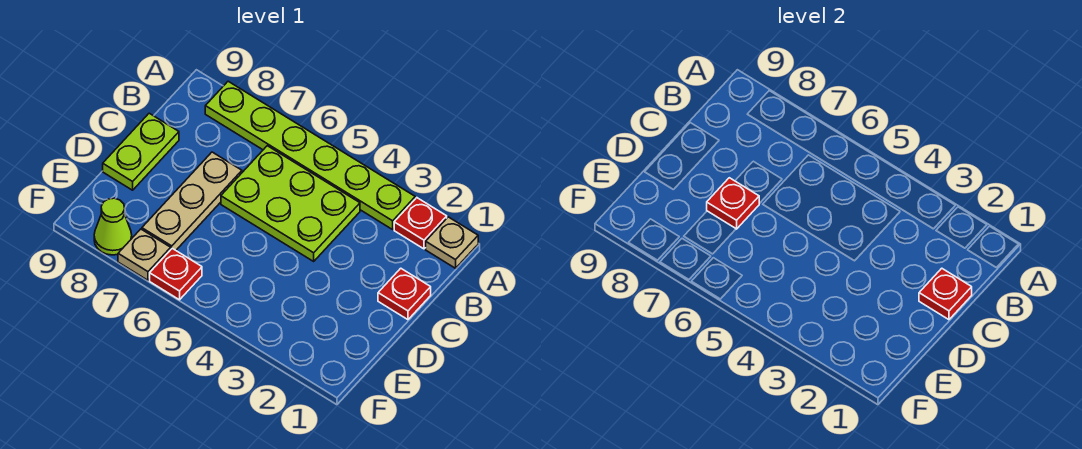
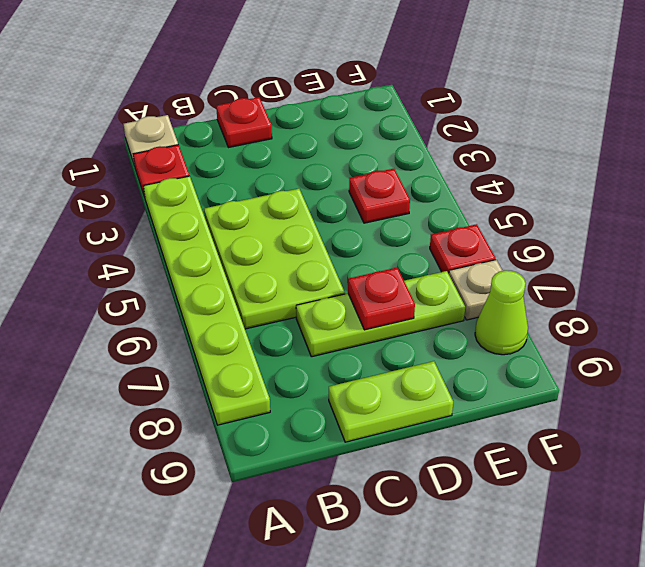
red 1x1 plate [919,268,972,320] -> red 1x1 plate moved to [349,169,410,223]
tan 1x3 plate [142,152,242,250] -> lime 1x3 plate [296,271,465,357]

